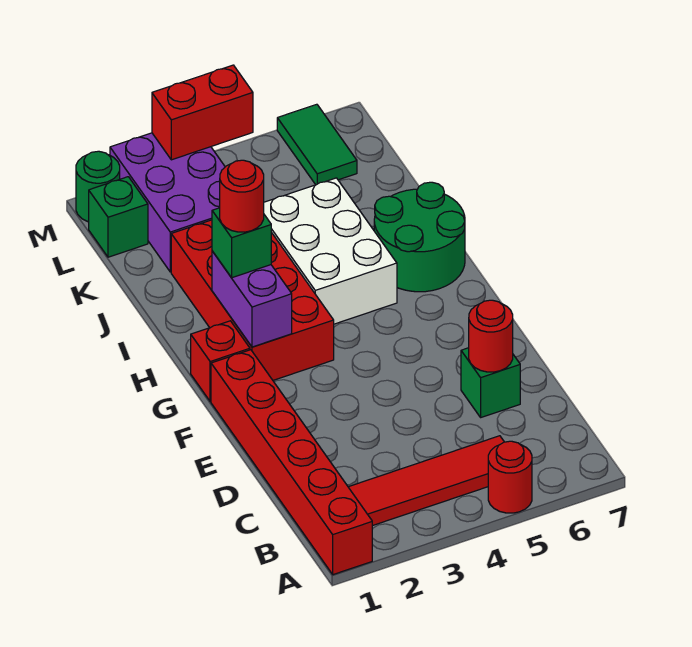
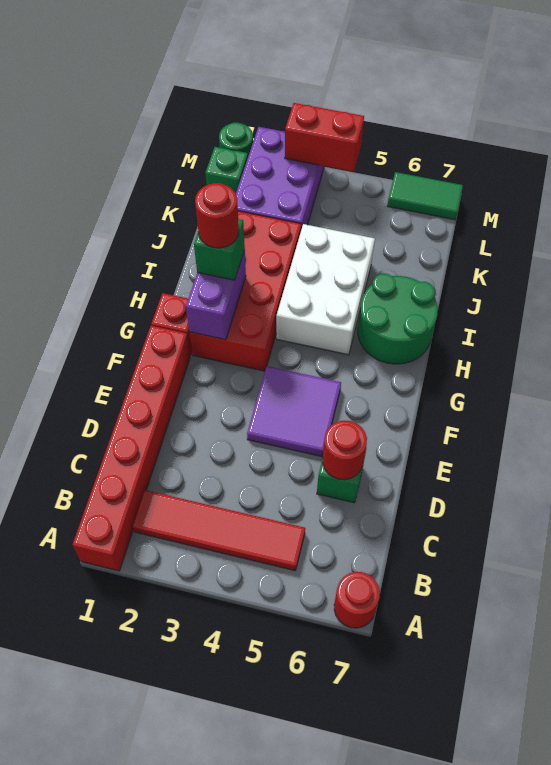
red 1x1 round brick [488,441,532,513] -> red 1x1 round brick moved to [334,572,380,628]
none -> purple 2x2 tile [247,366,341,457]
green 1x2 tile [277,104,357,185] -> green 1x2 tile turned to [387,172,463,220]

